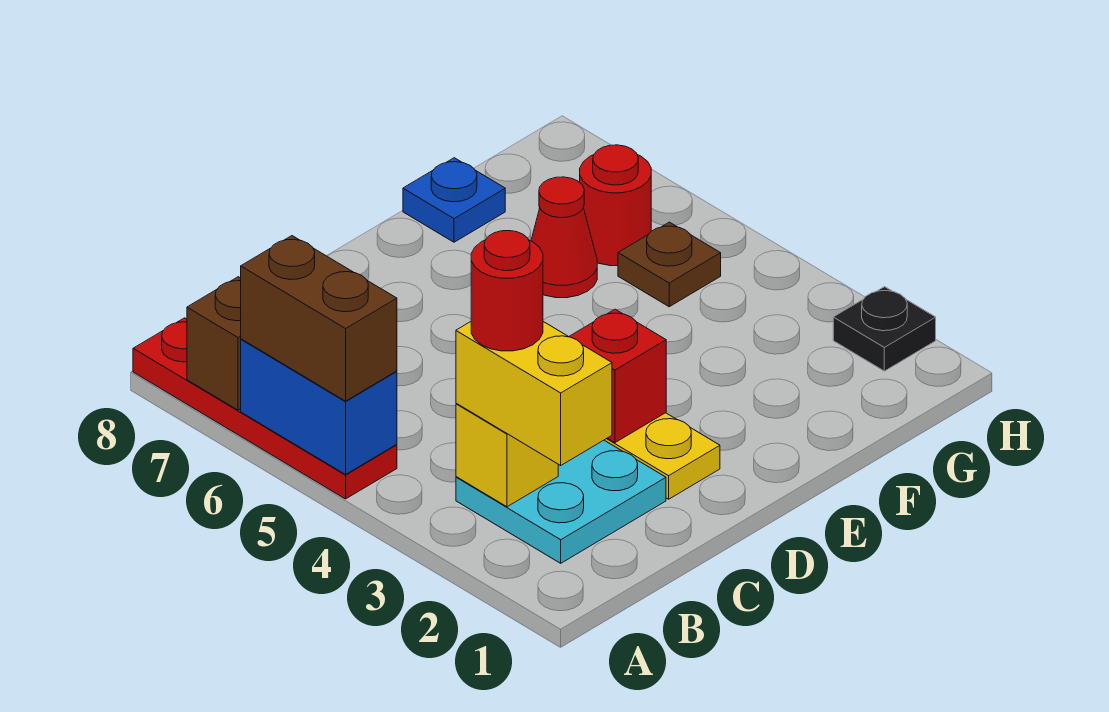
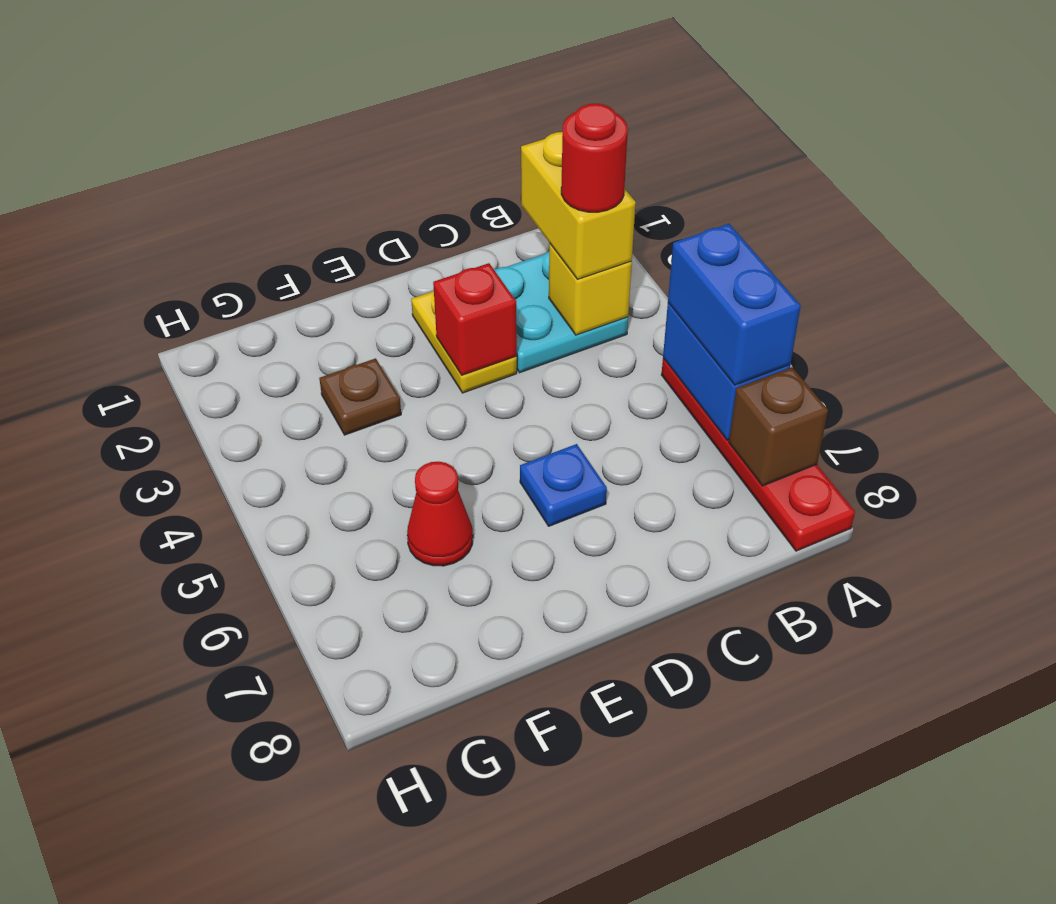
brown 1x2 brick [241,236,397,401] -> blue 1x2 brick [668,224,801,385]
blue 1x1 plate [403,158,505,242] -> blue 1x1 plate moved to [520,444,607,526]
brown 1x1 plate [618,222,721,307] -> brown 1x1 plate moved to [319,358,401,435]
red 1x1 round brick [580,145,651,266] -> none
black 1x1 plate [833,287,936,371] -> none

